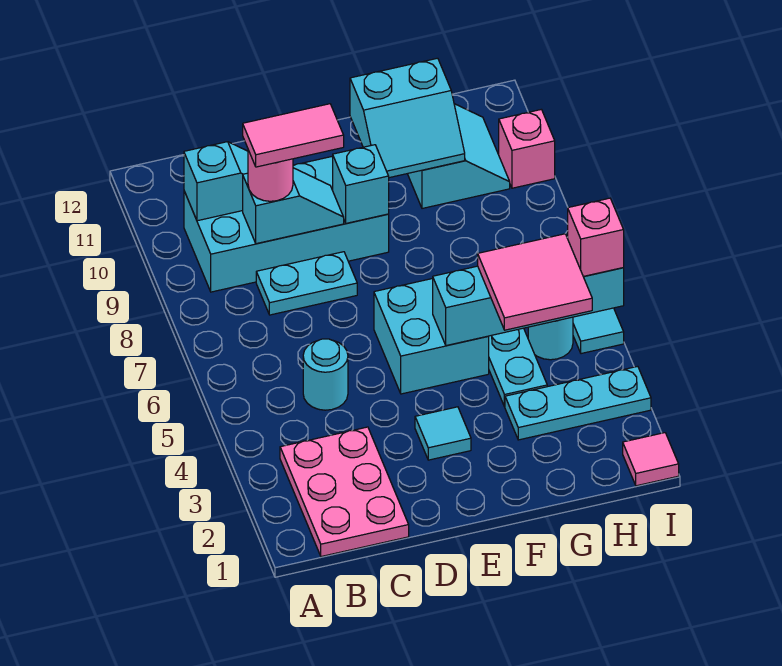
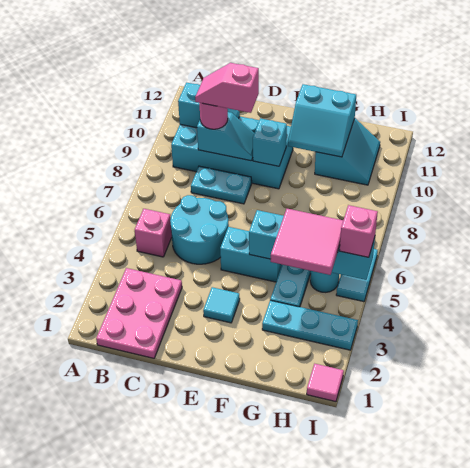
cyan 1x1 round brick [303,339,348,410] -> cyan 2x2 round brick [170,195,229,264]
pink 1x2 tile [243,104,344,167] -> pink 1x2 slope [195,63,259,113]
cyan 2x2 brick [374,278,489,394] -> cyan 1x2 brick [220,227,282,282]
pink 1x1 brick [499,109,555,188] -> pink 1x1 brick moved to [135,209,172,257]

